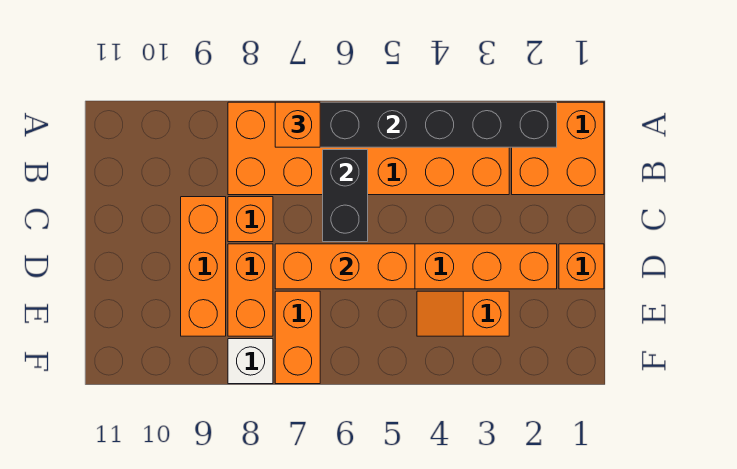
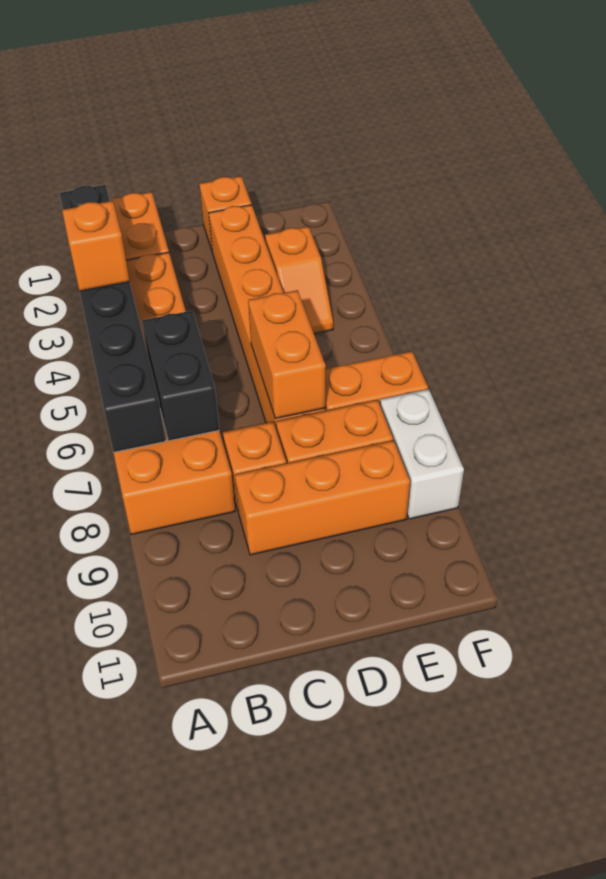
orange 1x1 brick [275,102,320,147] -> orange 1x1 brick moved to [62,201,130,291]
black 1x2 brick [323,150,368,242] -> black 1x2 brick turned to [142,311,219,441]
orange 1x3 brick [275,244,415,289] -> orange 1x2 brick [248,290,326,419]
white 1x1 brick [228,339,273,384] -> white 1x2 brick [380,389,464,519]

